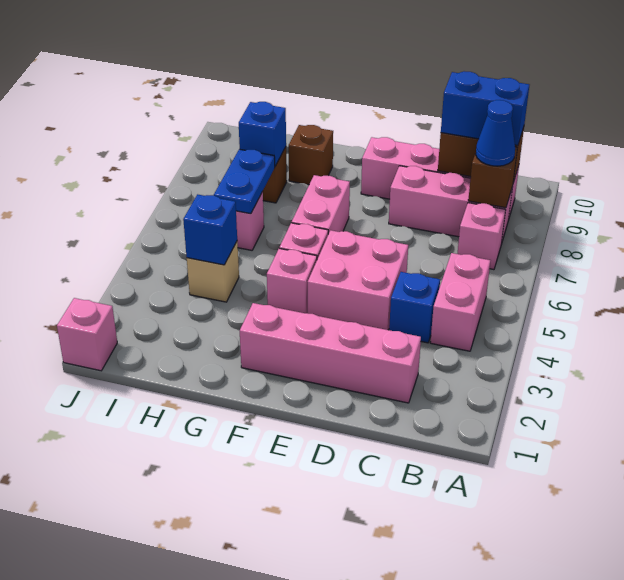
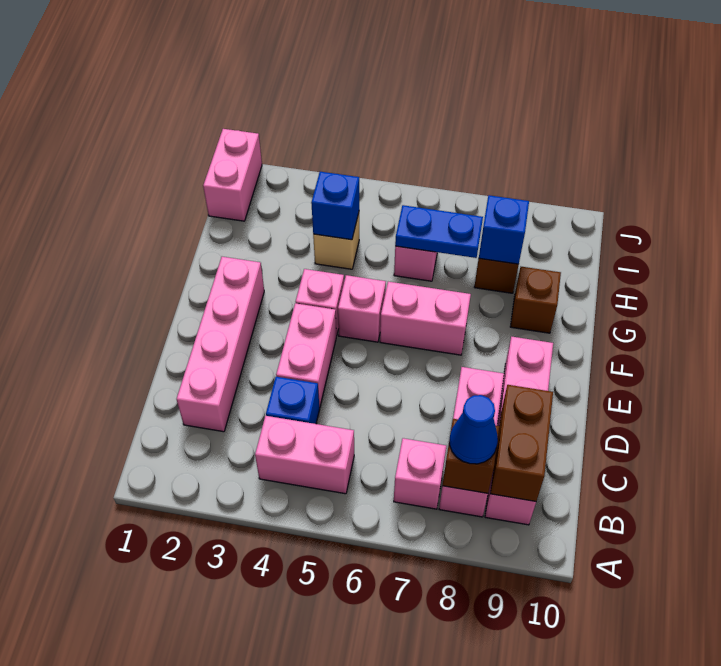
blue 1x2 brick [441,71,529,145] -> none
pink 2x2 brick [308,230,408,330] -> pink 1x2 brick [276,303,336,408]
pink 1x1 brick [57,298,117,371] -> pink 1x2 brick [203,129,262,221]

